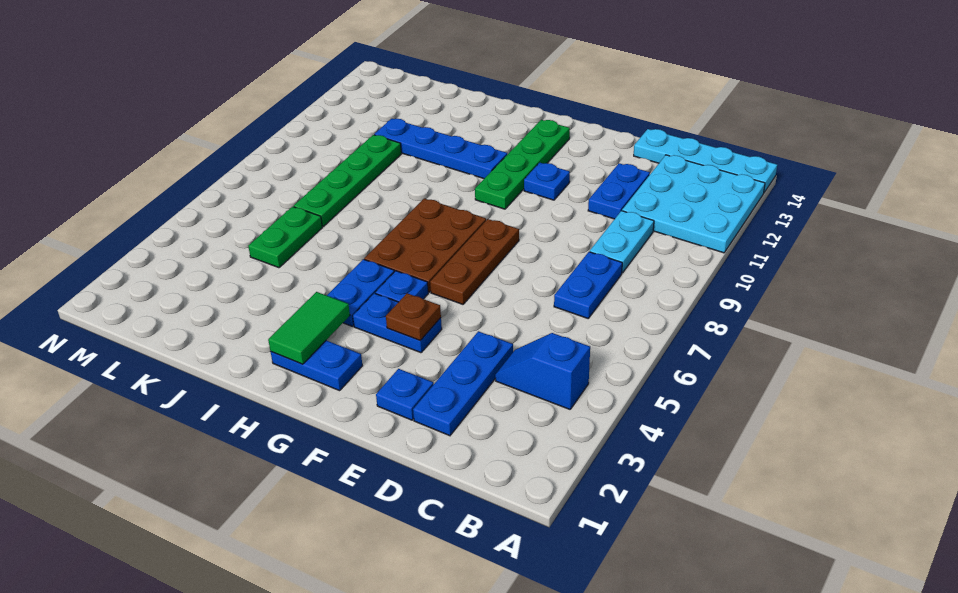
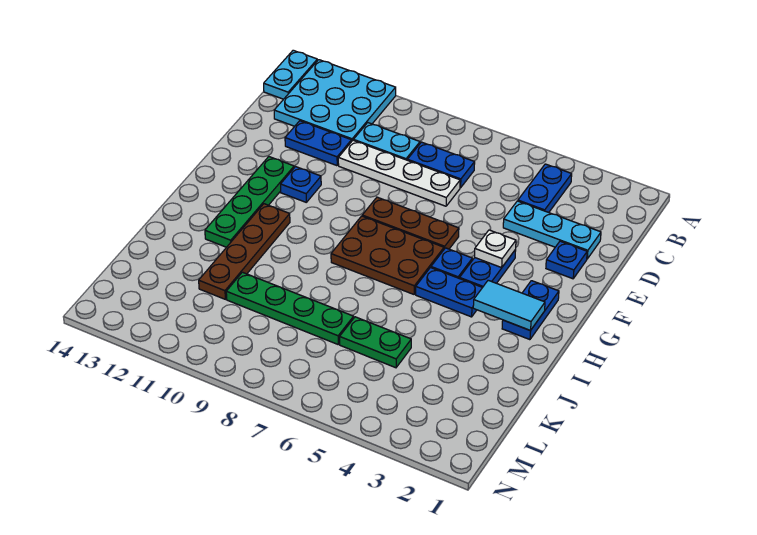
cyan 1x4 plate [634,129,777,193] -> cyan 1x2 plate [264,50,317,99]
blue 1x2 slope [495,333,590,409] -> blue 1x2 plate [518,164,572,213]
blue 1x3 plate [413,331,513,436] -> cyan 1x3 plate [503,201,601,259]
none -> white 1x4 plate [338,140,460,206]
brown 1x1 plate [386,293,441,340] -> white 1x1 plate [475,230,516,268]
green 1x4 plate [475,120,570,209] -> green 1x4 plate turned to [205,157,294,247]
green 1x2 tile [268,292,350,364] -> cyan 1x2 tile [473,280,545,331]
blue 1x4 plate [374,119,507,179] -> brown 1x4 plate [199,204,290,299]

